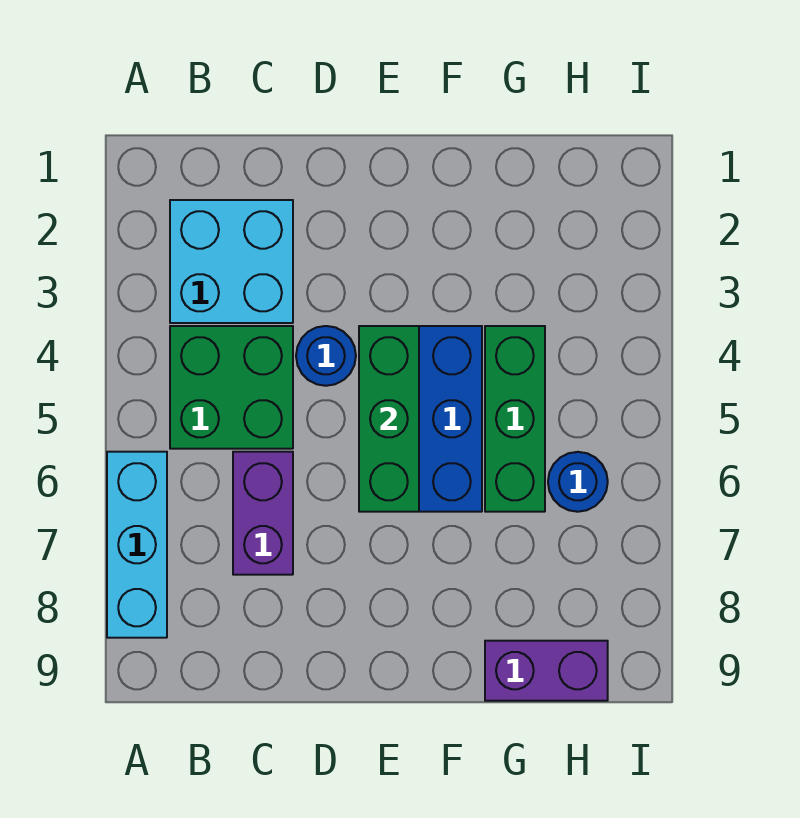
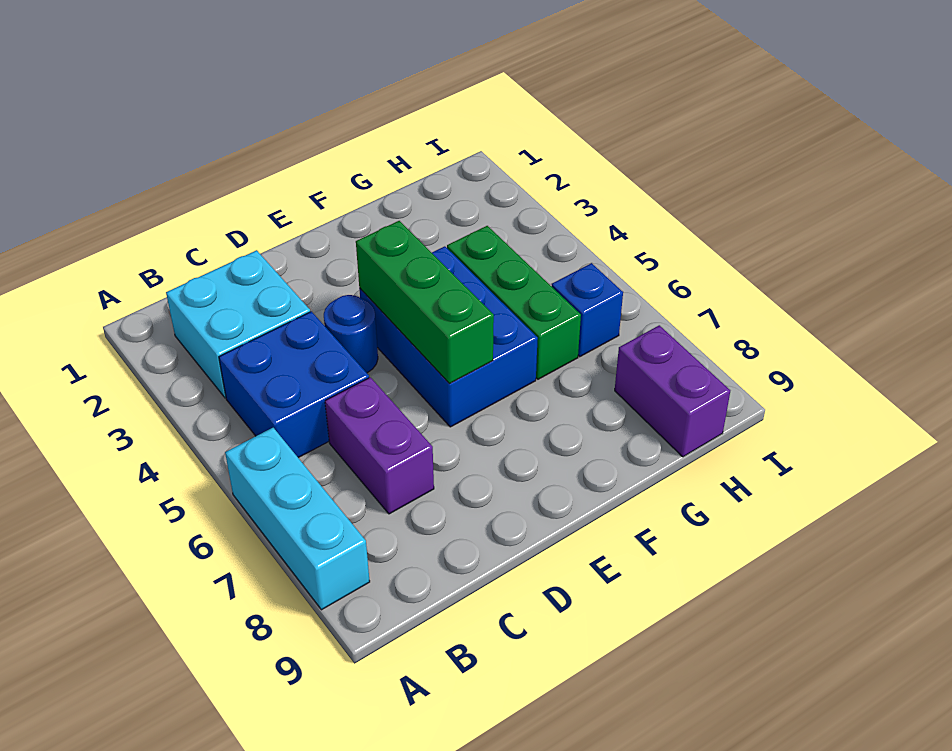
green 2x2 brick [170,326,293,449] -> blue 2x2 brick [219,311,369,458]
purple 1x2 brick [485,641,608,701] -> purple 1x2 brick turned to [615,325,730,457]
blue 1x1 round brick [548,452,608,512] -> blue 1x1 brick [552,263,623,357]

